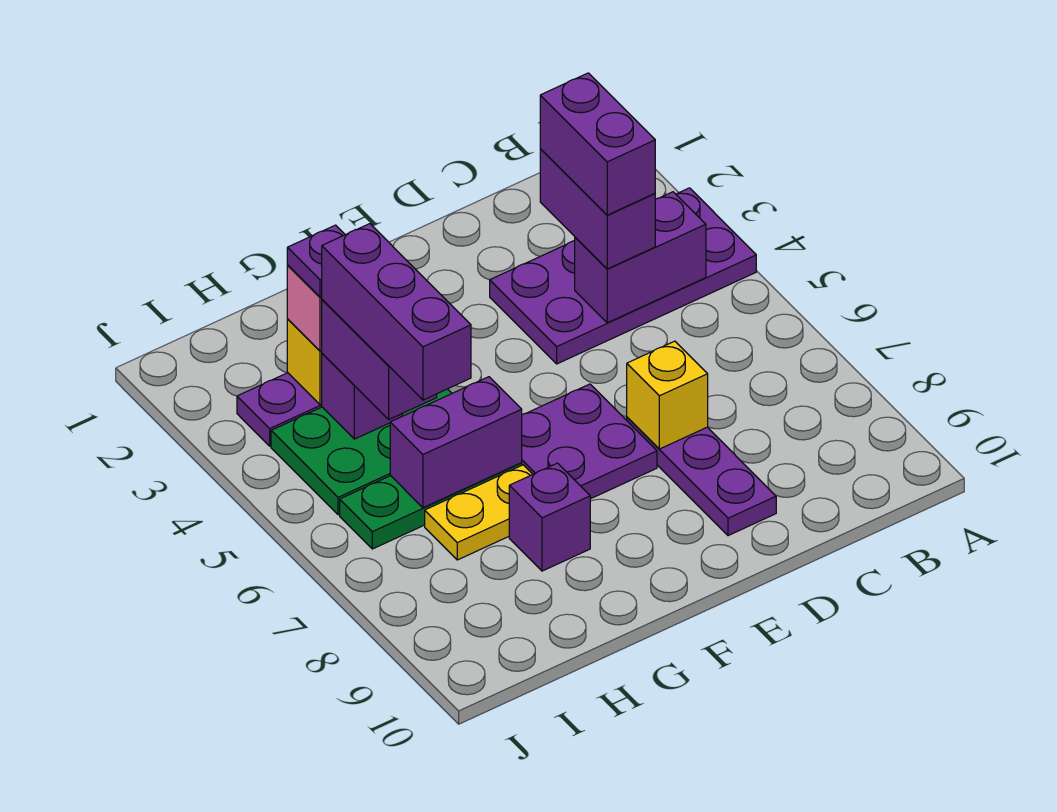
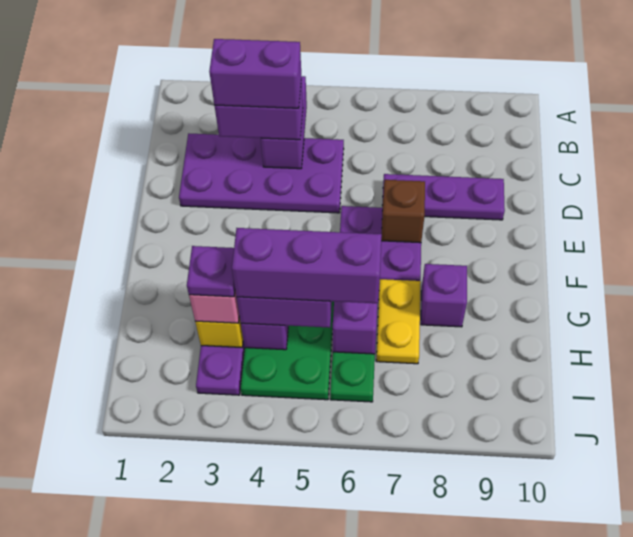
purple 2x4 plate [490,188,756,364] -> purple 2x4 plate turned to [179,134,344,213]
yellow 1x1 brick [627,341,708,449] -> none
none -> brown 1x1 brick [381,180,425,243]

